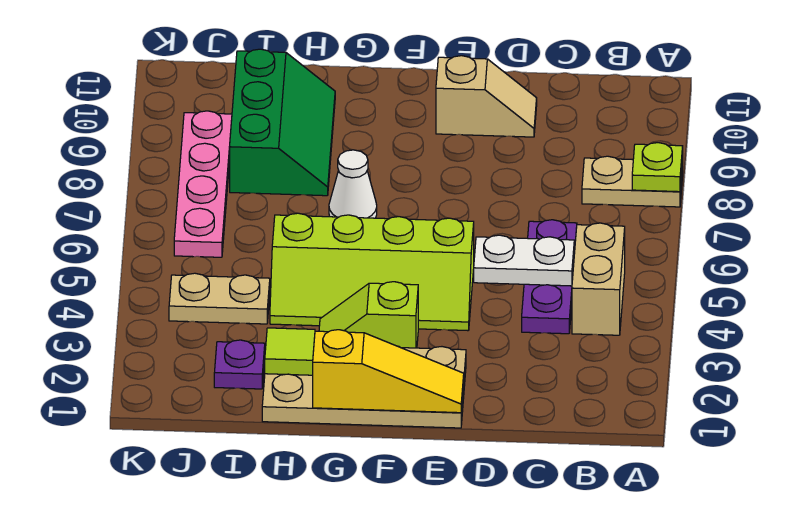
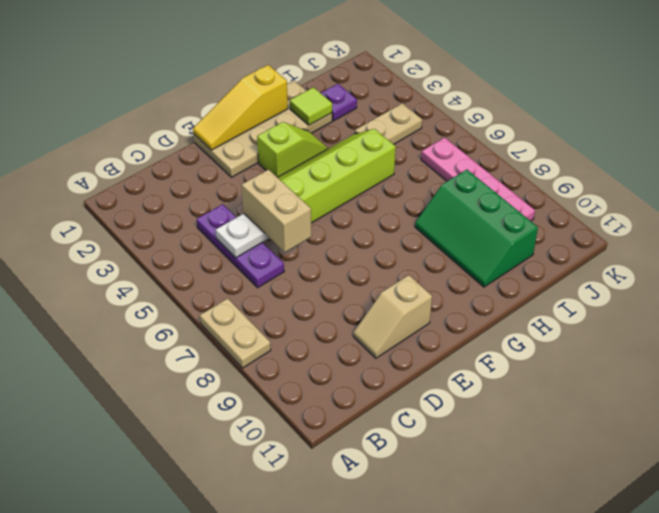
tan 1x2 plate [582,156,683,207] -> tan 1x2 plate turned to [200,298,271,368]
lime 1x1 plate [632,143,683,192] -> none
tan 1x2 brick [572,223,625,335] -> tan 1x2 brick moved to [242,170,311,252]
white 1x1 cone [329,150,377,218] -> none

